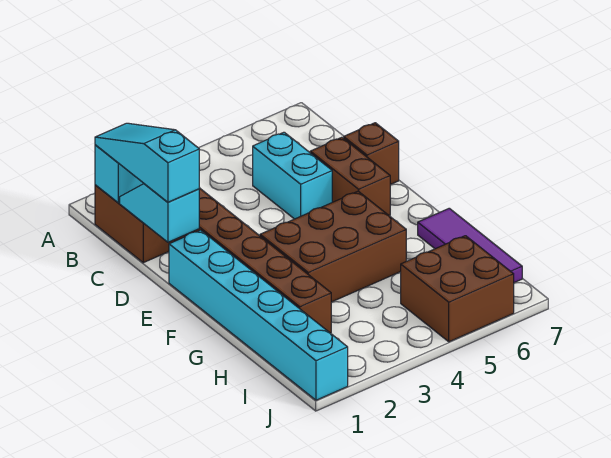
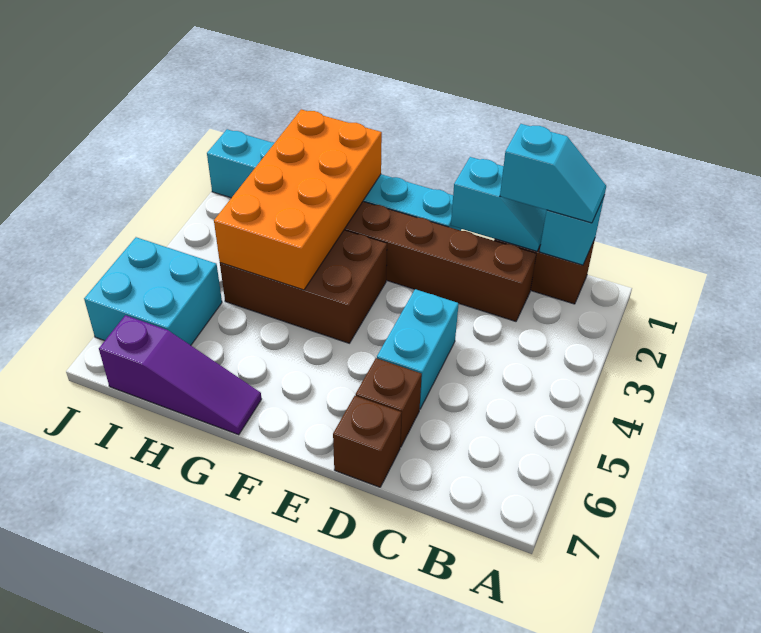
cyan 1x3 slope [95,123,199,202] -> cyan 1x2 slope [500,124,606,223]
cyan 1x2 brick [253,132,332,219] -> cyan 1x2 brick turned to [377,289,459,409]
brown 1x2 brick [310,137,390,216] -> brown 1x1 brick [356,358,422,447]
brown 2x3 brick [260,191,406,302] -> brown 2x3 brick turned to [220,230,387,343]
none -> orange 2x4 brick [214,109,382,290]
purple 1x3 tile [418,208,522,283] -> purple 1x3 slope [99,315,261,435]
brown 2x2 brick [401,236,514,342] -> cyan 2x2 brick [84,237,222,345]

